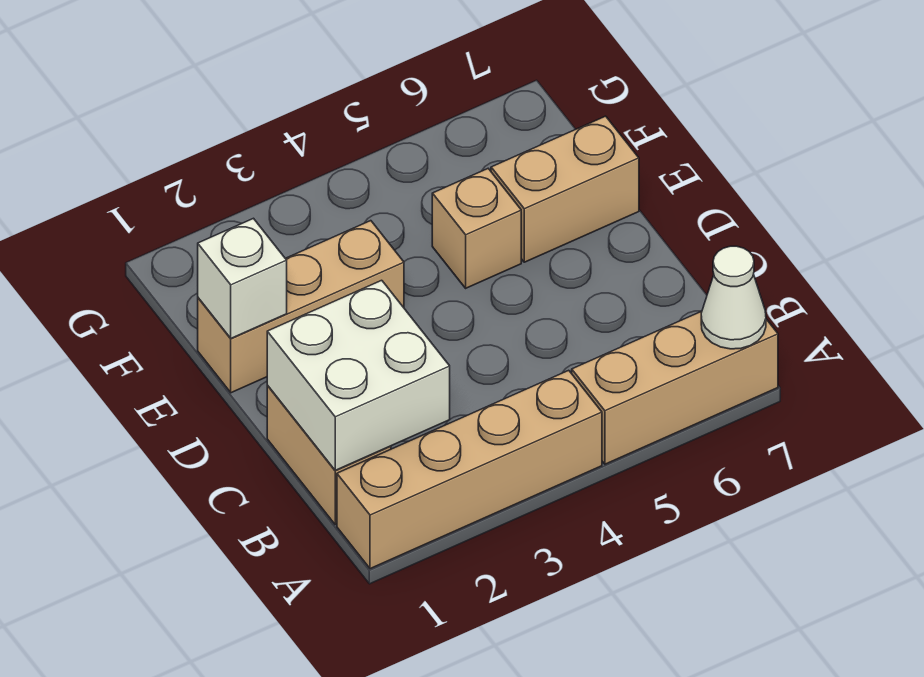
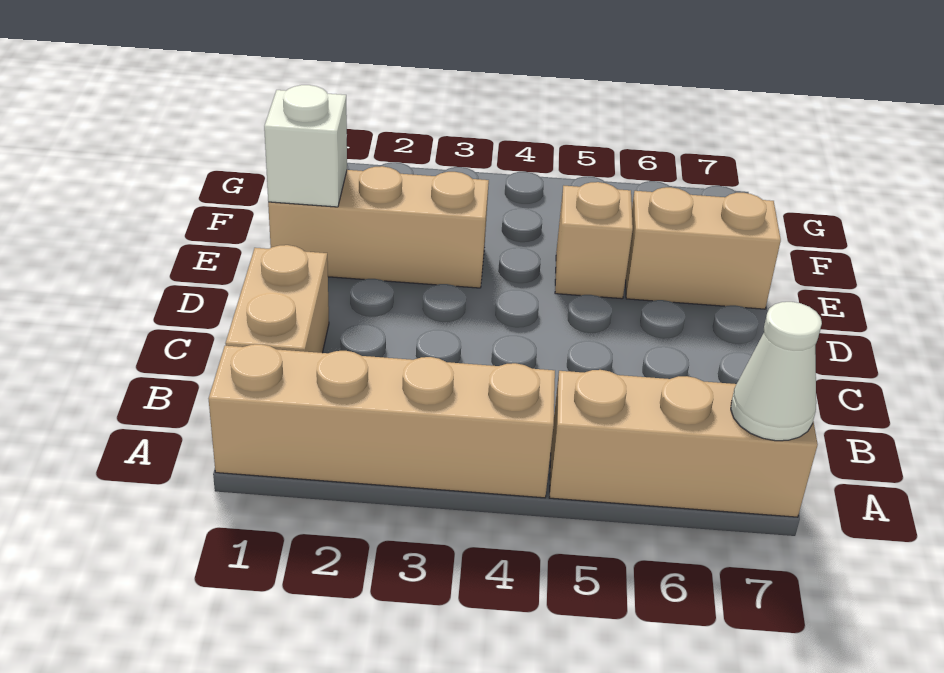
white 2x2 brick [267,280,450,470] -> none

